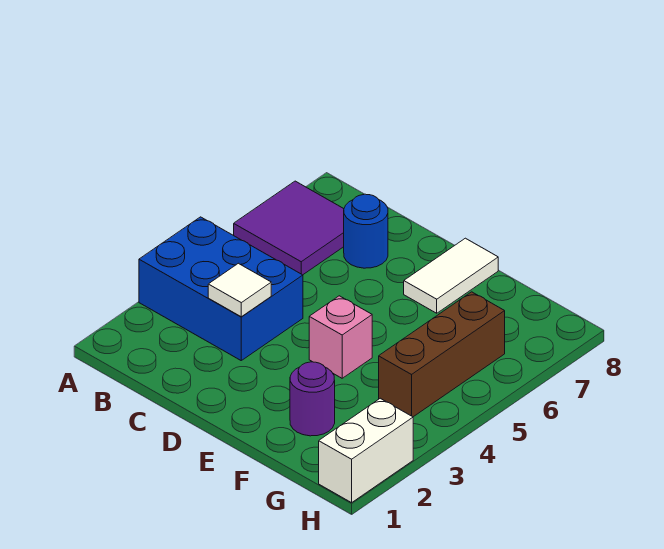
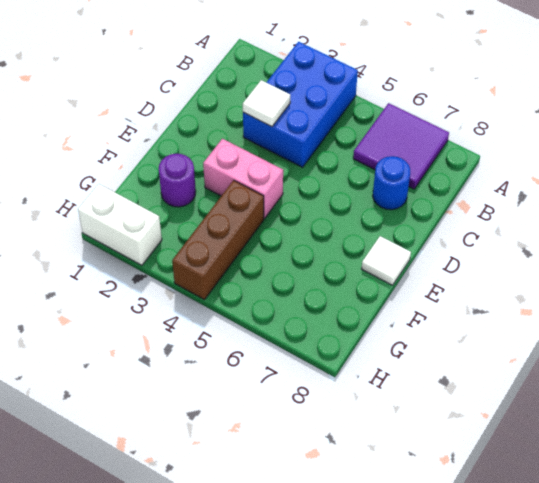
pink 1x1 brick [309,296,372,378] -> pink 1x2 brick [203,139,283,218]
white 1x2 tile [404,238,498,313] -> white 1x1 tile [362,236,411,285]
brown 1x3 brick [379,292,505,417] -> brown 1x3 brick turned to [172,180,264,300]

